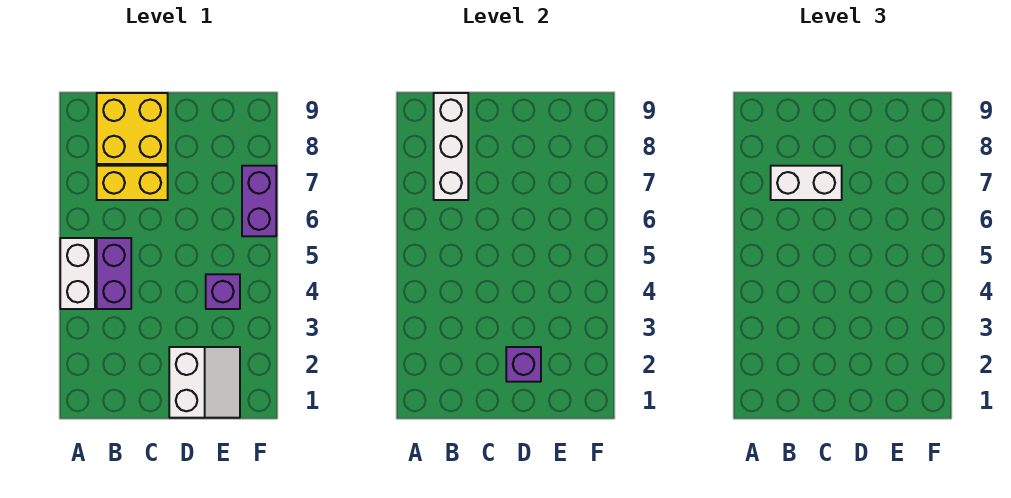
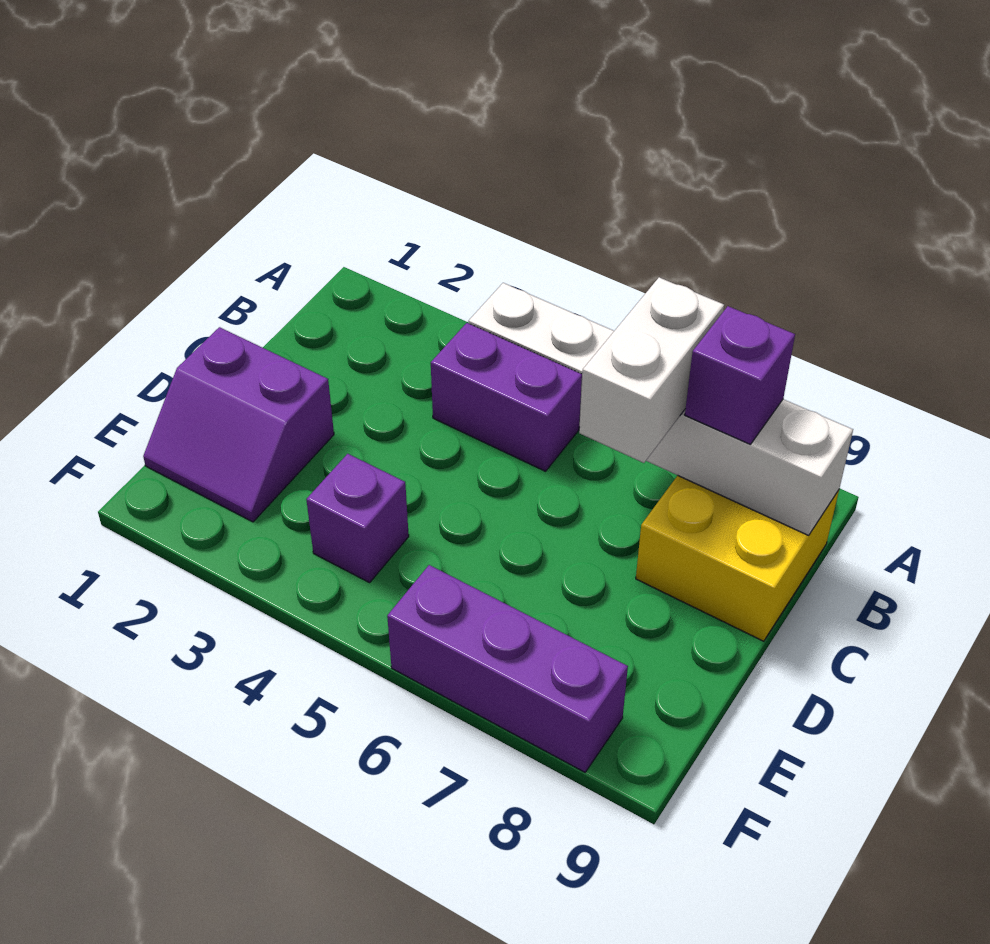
yellow 1x2 brick [97,166,168,200] -> none
white 2x2 slope [169,347,240,418] -> purple 2x2 slope [143,327,334,522]
purple 1x1 brick [506,347,541,382] -> purple 1x1 brick moved to [685,306,795,445]
purple 1x2 brick [242,166,276,236] -> purple 1x3 brick [387,565,628,772]

